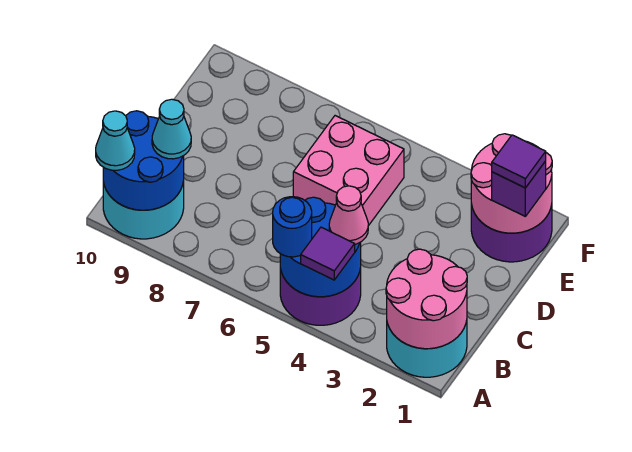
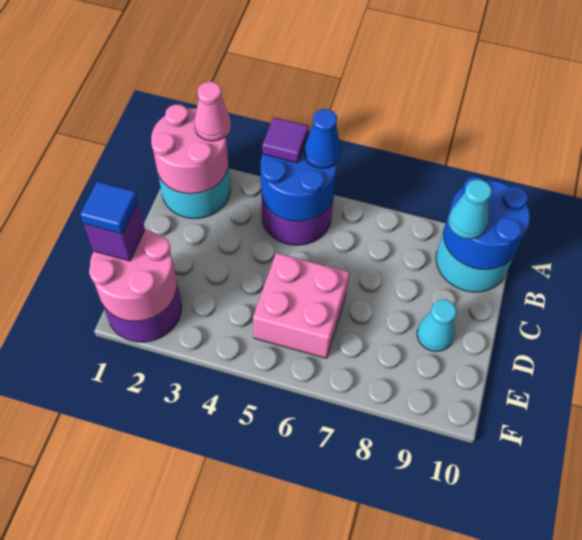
blue 1x1 round brick [273,197,312,257] -> blue 1x1 cone [304,109,341,168]
cyan 1x1 cone [96,111,135,170] -> cyan 1x1 cone moved to [417,300,456,351]
pink 1x1 cone [329,186,368,244] -> pink 1x1 cone moved to [194,82,231,141]
purple 1x1 tile [492,135,546,188] -> blue 1x1 tile [80,182,138,234]

